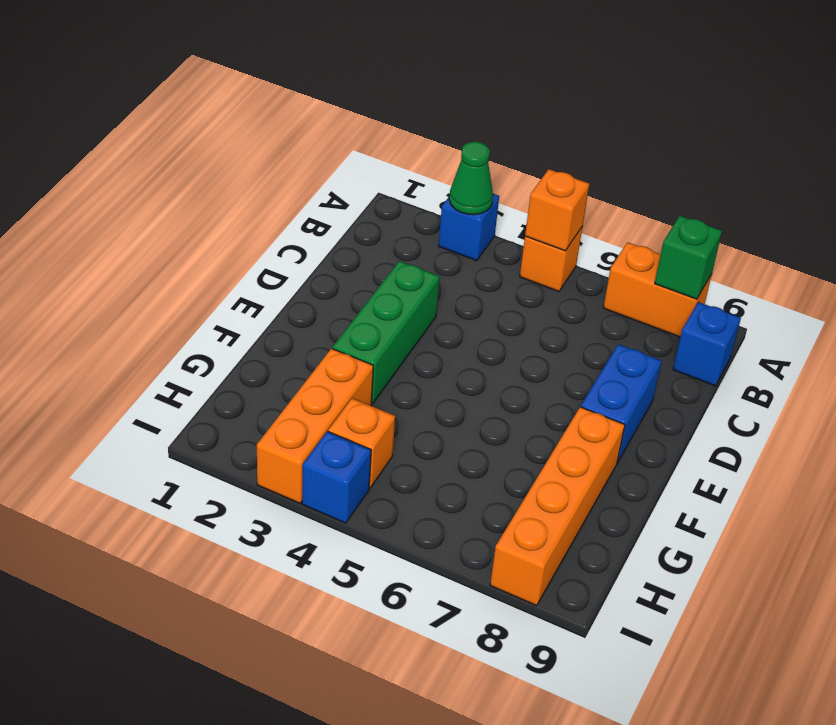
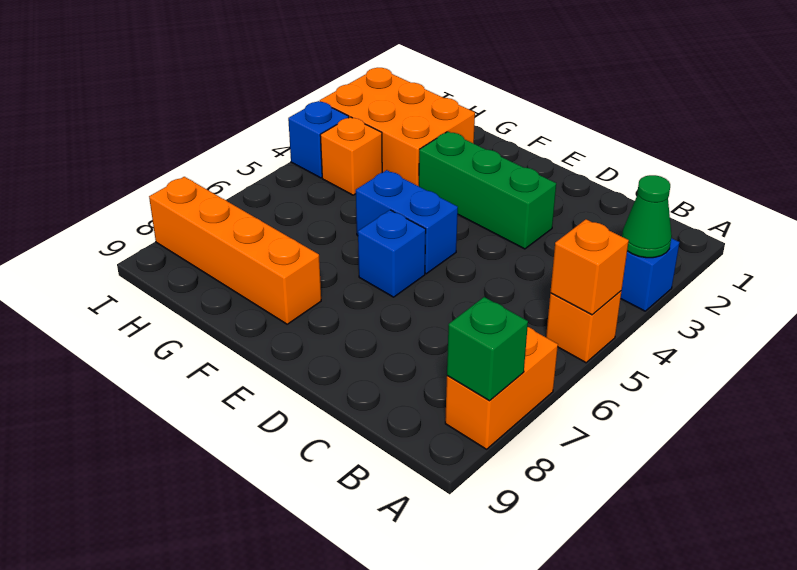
blue 1x1 brick [673,302,741,386] -> blue 1x1 brick moved to [358,210,426,297]
blue 1x2 brick [581,344,662,463] -> blue 1x2 brick moved to [356,170,458,274]
orange 1x3 brick [257,348,373,503] -> orange 2x3 brick [320,68,475,186]

